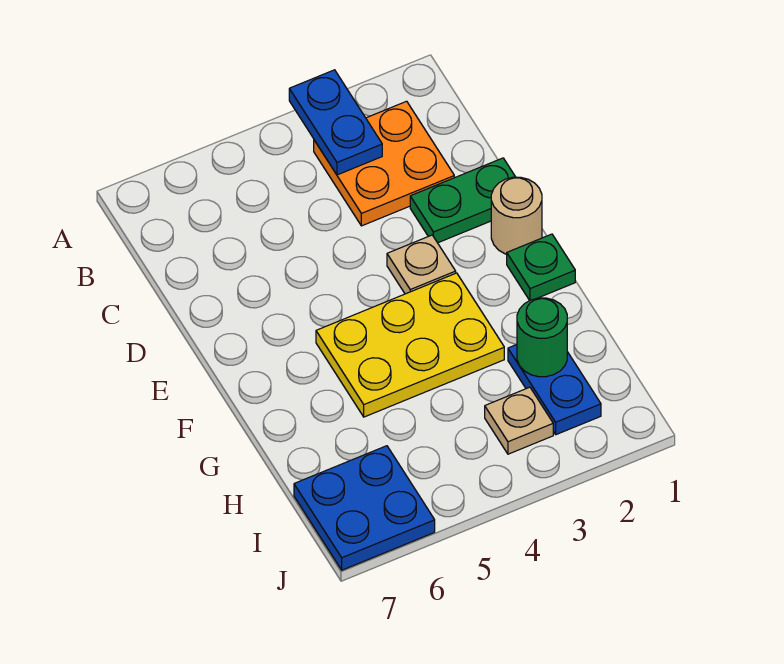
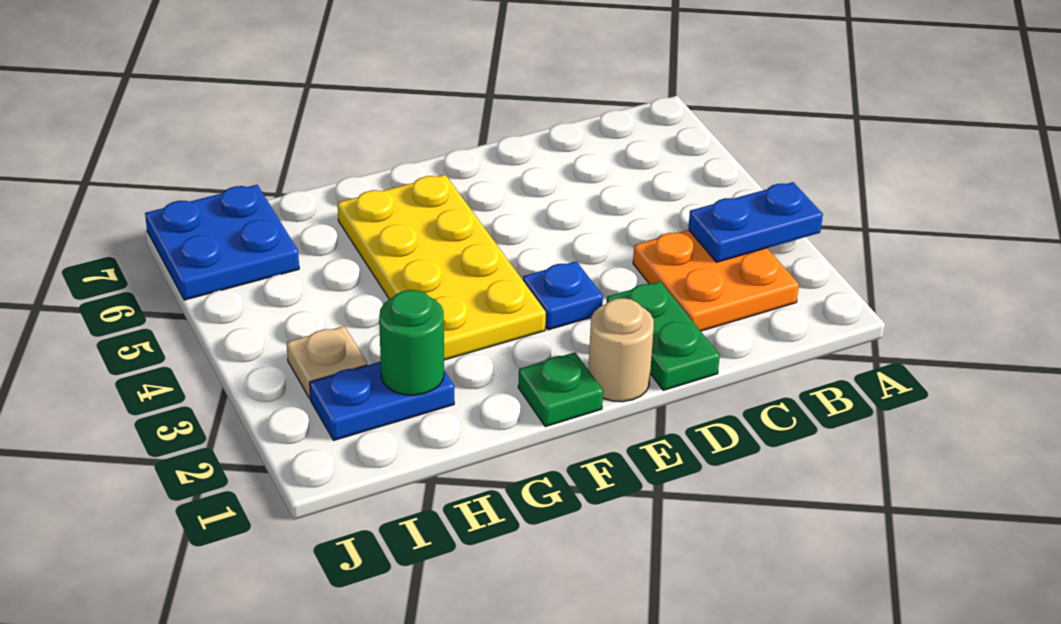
tan 1x1 plate [387,235,456,294] -> blue 1x1 plate [523,261,603,330]
yellow 2x3 plate [316,273,504,417] -> yellow 2x4 plate [338,175,546,360]

